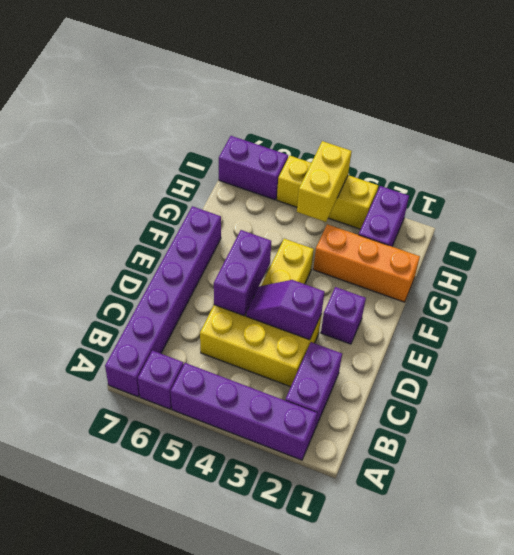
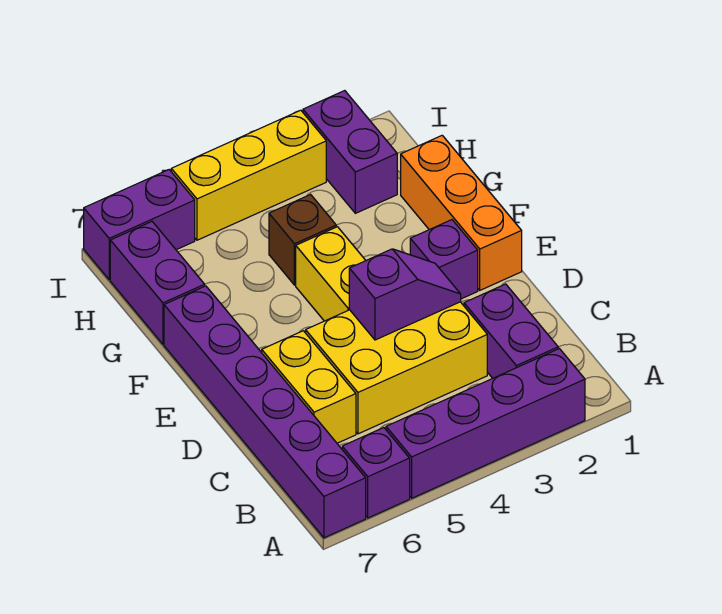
purple 1x2 slope [246,280,324,340] -> purple 1x2 slope turned to [349,249,461,340]
purple 1x2 brick [214,230,271,316] -> purple 1x2 brick moved to [110,222,205,344]
orange 1x3 brick [313,224,420,302] -> orange 1x3 brick turned to [401,135,522,290]
none -> brown 1x1 brick [269,195,336,285]
yellow 1x2 brick [297,141,352,222] -> yellow 1x2 brick moved to [262,331,356,443]

